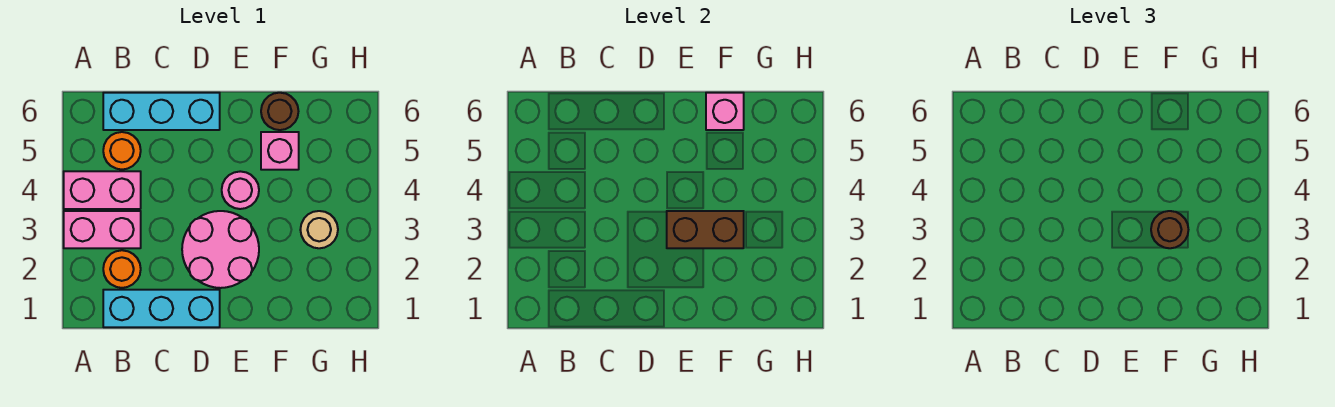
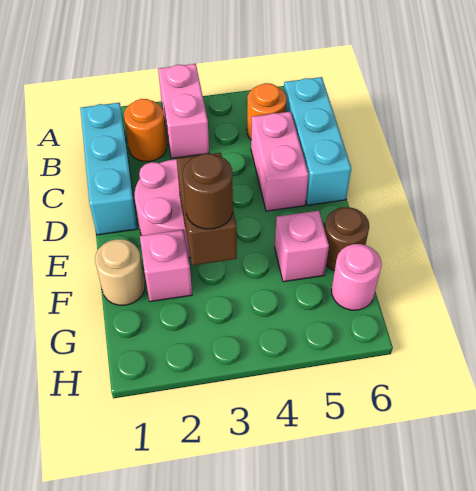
pink 1x2 brick [64,171,141,209] -> pink 1x2 brick moved to [251,112,309,211]
pink 1x1 round brick [222,171,259,209] -> pink 1x1 round brick moved to [331,244,382,310]
pink 1x1 brick [706,93,744,130] -> pink 1x1 brick moved to [140,230,192,302]
tan 1x1 round brick [300,211,338,248] -> tan 1x1 round brick moved to [95,239,145,305]

